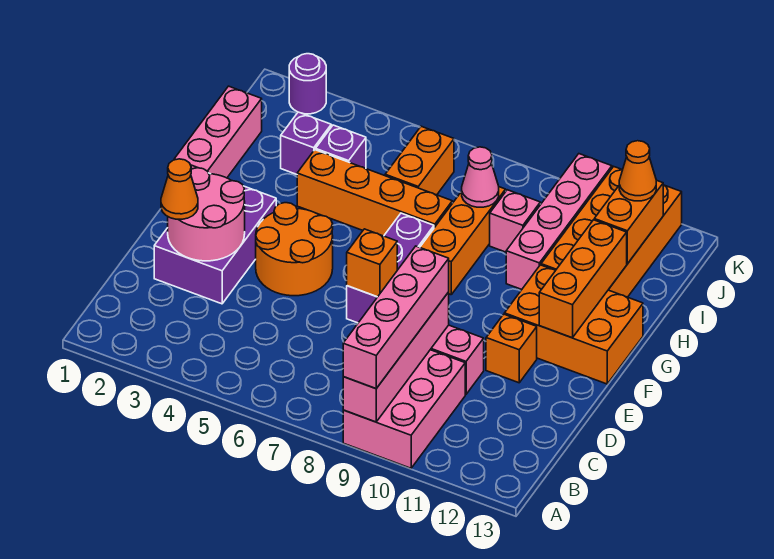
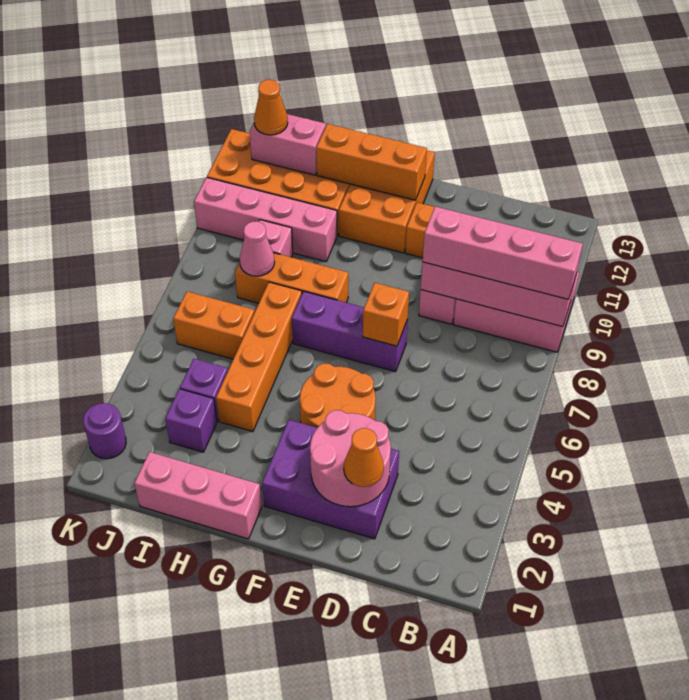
orange 1x2 brick [594,180,663,264] -> pink 1x2 brick [250,114,326,175]

